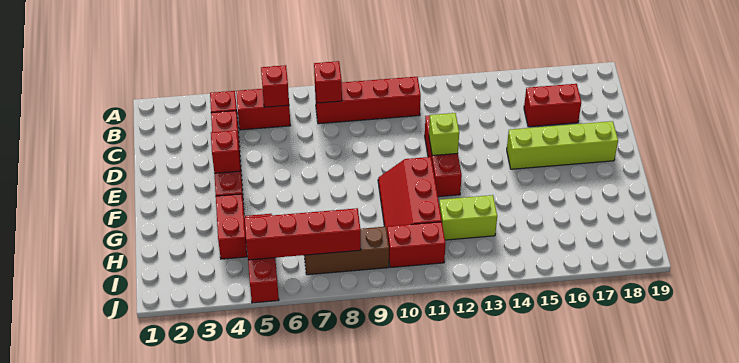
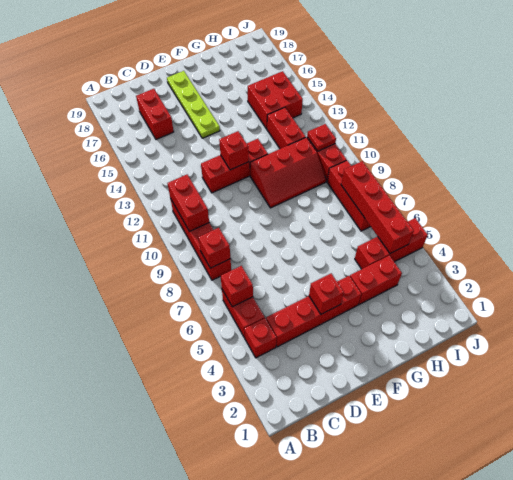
none -> red 1x2 brick [168,174,209,231]
lime 1x1 brick [429,113,459,156] -> red 1x1 brick [219,131,249,170]
lime 1x4 brick [507,121,618,169] -> lime 1x4 plate [167,71,220,138]
lime 1x2 brick [439,195,497,240] -> red 1x2 brick [267,107,306,149]
none -> red 2x2 brick [248,71,303,129]
brown 1x3 brick [304,227,389,275] -> red 1x3 brick [327,160,371,231]
none -> red 1x1 plate [307,124,336,151]

